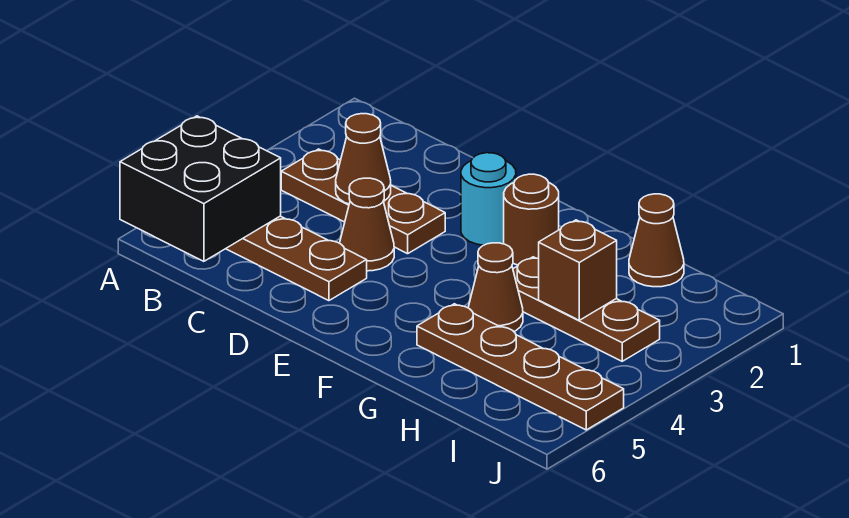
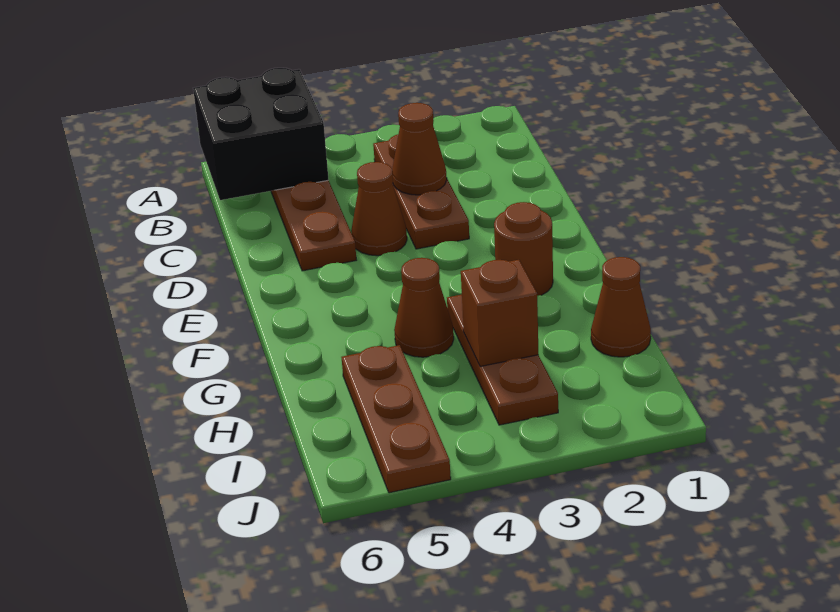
cyan 1x1 round brick [461,153,516,245] -> none
brown 1x4 plate [417,304,624,430] -> brown 1x3 plate [342,345,451,493]

